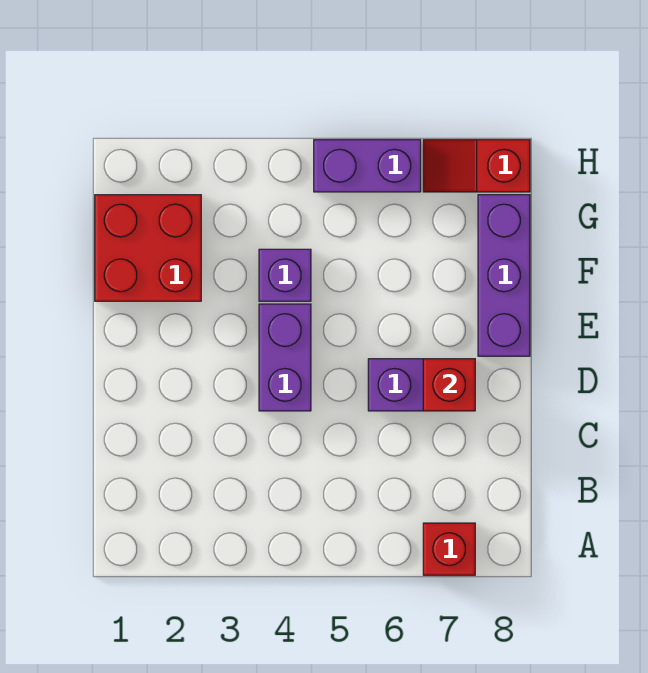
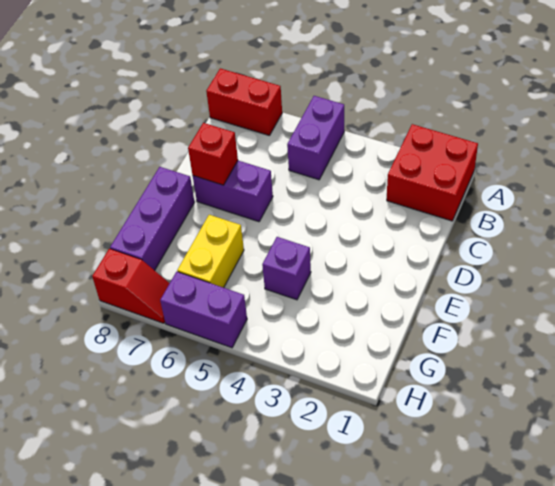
red 1x1 brick [423,523,475,575] -> red 1x2 brick [206,68,282,136]
purple 1x2 brick [259,304,311,411] -> purple 1x2 brick moved to [287,96,344,180]
red 2x2 brick [95,195,201,301] -> red 2x2 brick moved to [387,124,478,221]
none -> yellow 1x2 brick [177,215,244,288]

